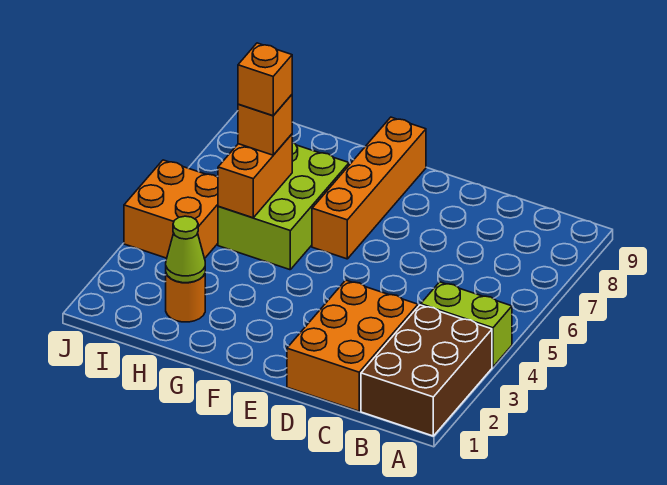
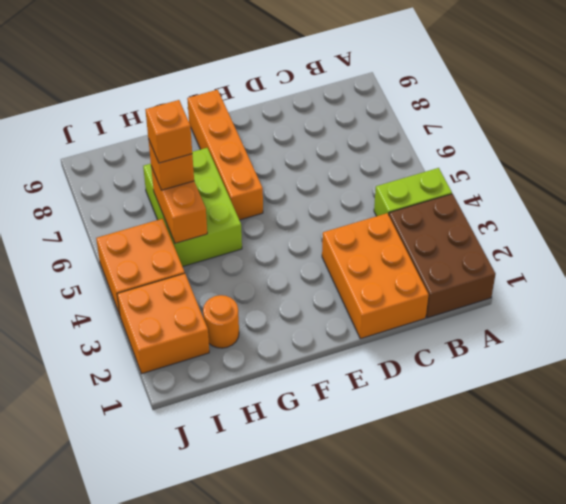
lime 1x1 cone [166,216,205,283] -> none
none -> orange 2x2 brick [117,273,209,374]

